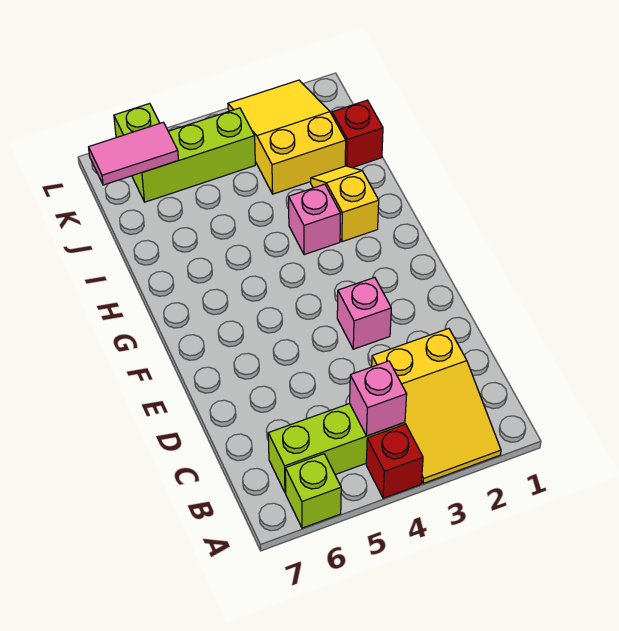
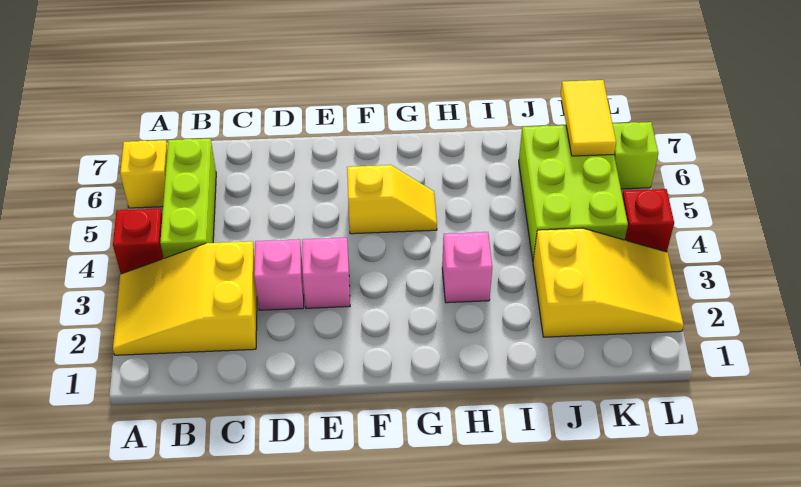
lime 1x1 brick [285,454,341,528] -> yellow 1x1 brick [120,140,168,208]
pink 1x1 brick [350,361,407,436] -> pink 1x1 brick moved to [254,239,304,310]
yellow 1x2 slope [311,166,379,242] -> yellow 1x2 slope moved to [347,165,437,234]
red 1x1 brick [332,100,383,168] -> red 1x1 brick moved to [622,189,674,252]
lime 1x3 brick [132,108,255,202] -> lime 2x3 brick [519,125,628,261]
pink 1x2 tile [89,122,178,185] -> yellow 1x2 tile [561,80,616,156]

